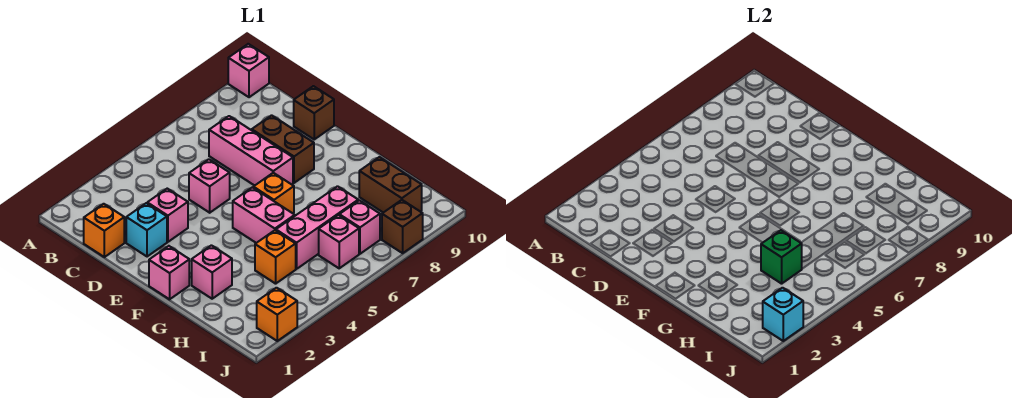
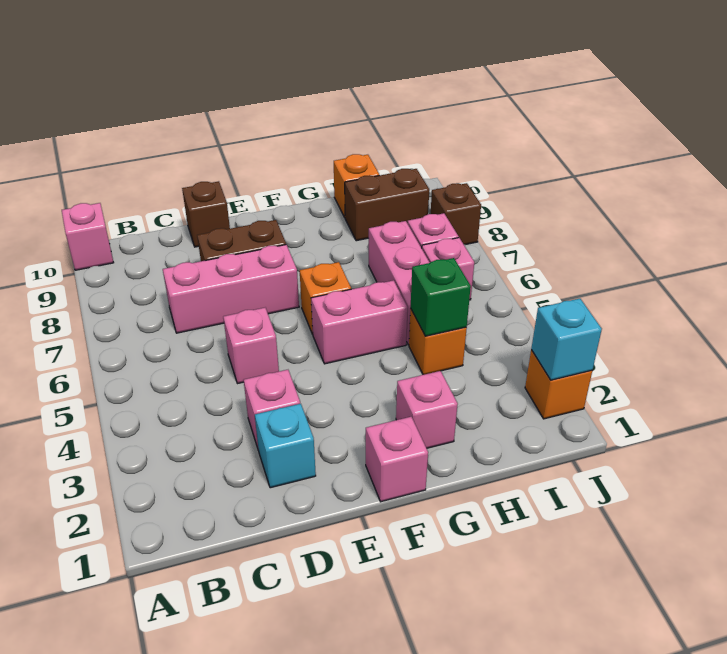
orange 1x1 brick [84,204,124,257] -> orange 1x1 brick moved to [334,154,379,217]

